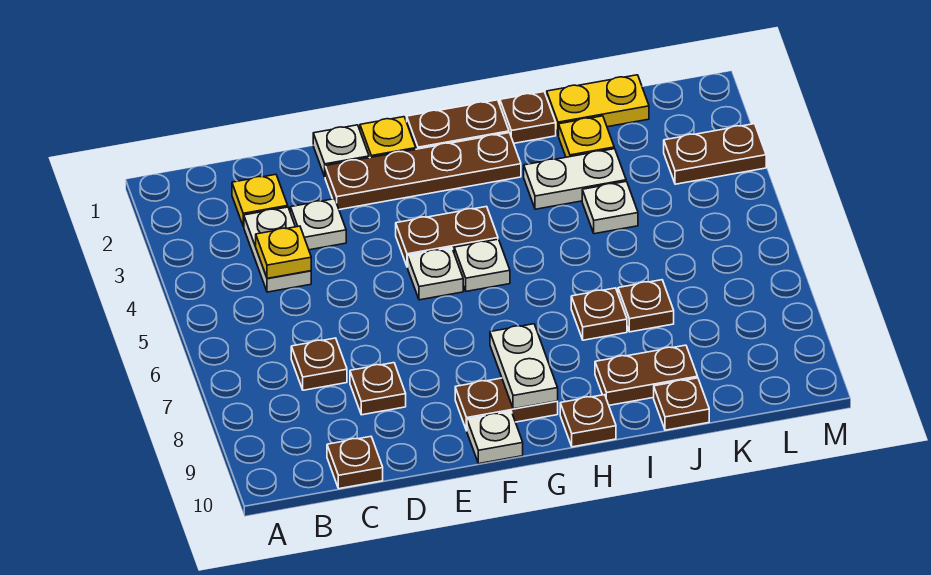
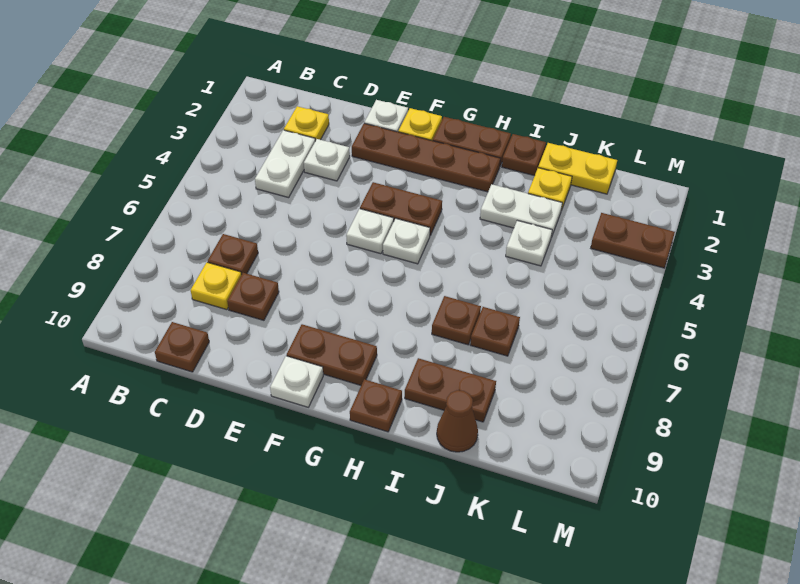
yellow 1x1 plate [256,226,311,278] -> yellow 1x1 plate moved to [191,262,242,310]
white 1x2 plate [490,324,558,409] -> none
brown 1x1 plate [654,378,709,430] -> brown 1x1 cone [437,390,478,452]

